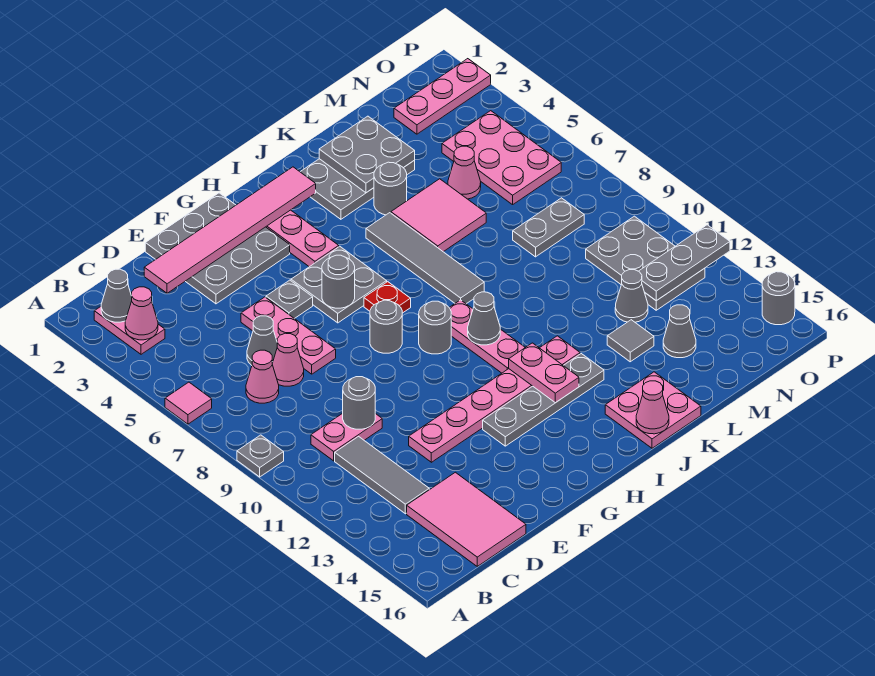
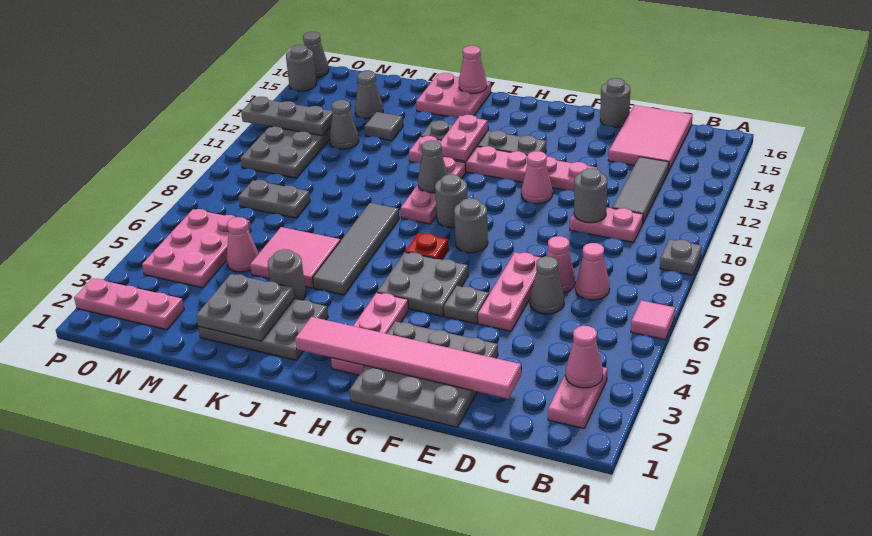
grey 1x1 cone [101,269,132,322] -> grey 1x1 cone moved to [303,32,329,78]
none -> pink 1x1 cone [521,151,553,204]
grey 1x1 round brick [322,255,355,308] -> grey 1x1 round brick moved to [600,78,630,127]

